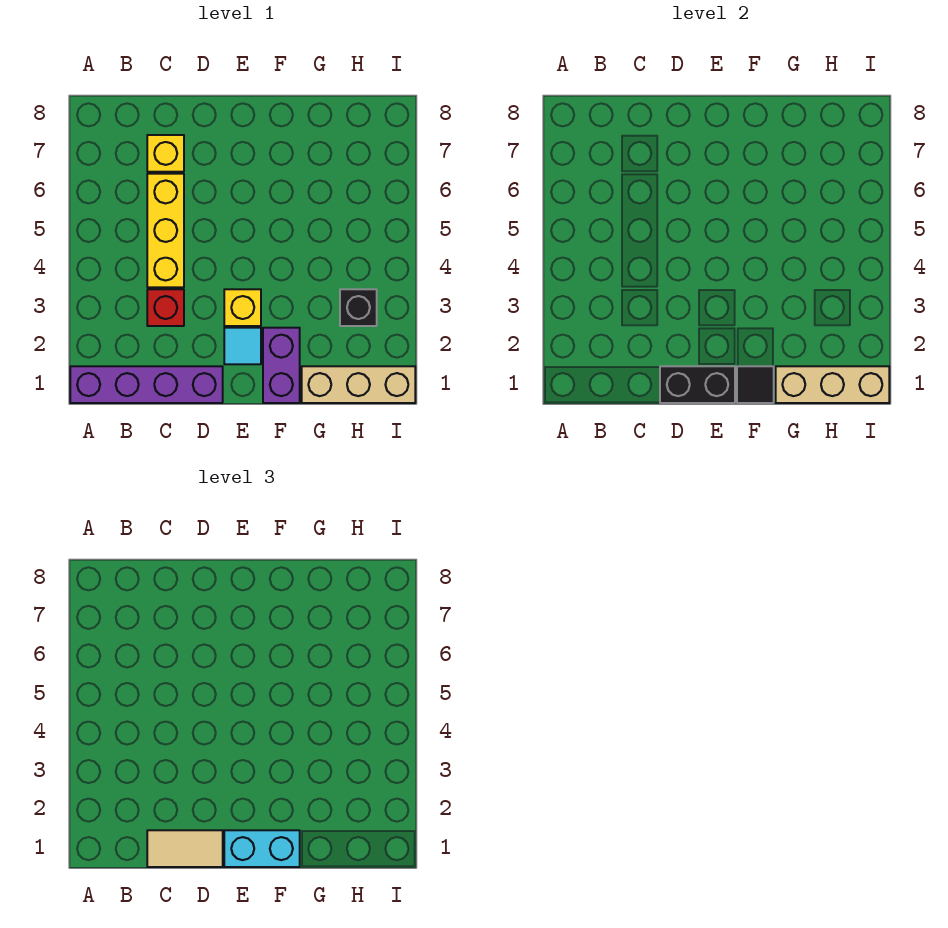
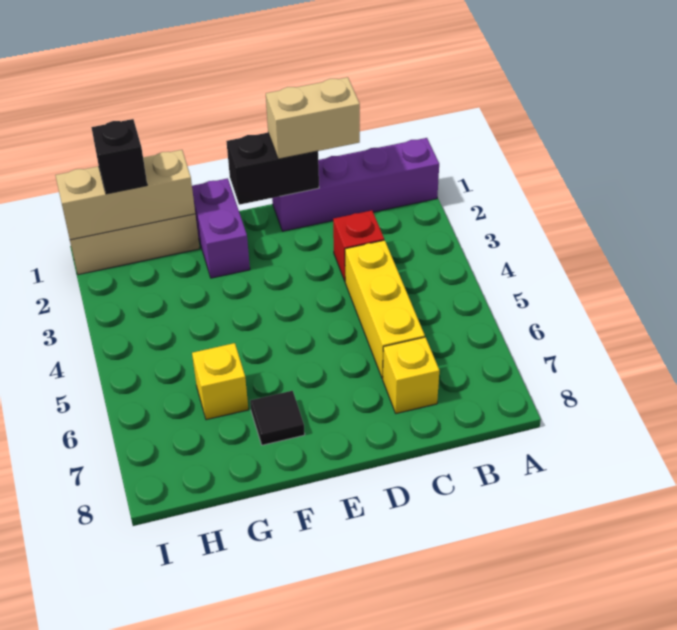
tan 1x2 tile [147,830,223,867] -> tan 1x2 brick [266,77,360,159]
cyan 1x2 brick [224,830,300,867] -> none
cyan 1x1 tile [224,328,261,364] -> none
yellow 1x1 brick [224,289,261,326] -> yellow 1x1 brick moved to [192,343,248,420]
black 1x1 tile [737,366,774,403] -> black 1x1 tile moved to [250,391,305,445]
black 1x1 brick [340,289,377,326] -> black 1x1 brick moved to [91,119,147,194]

